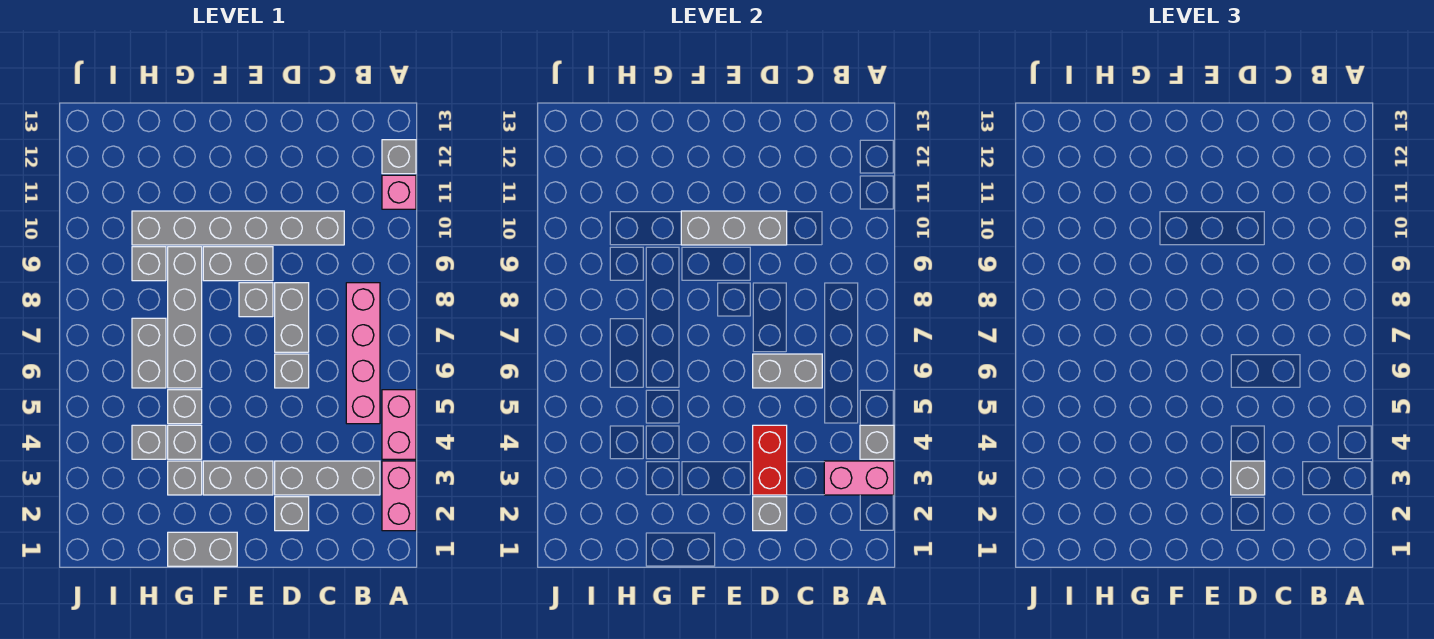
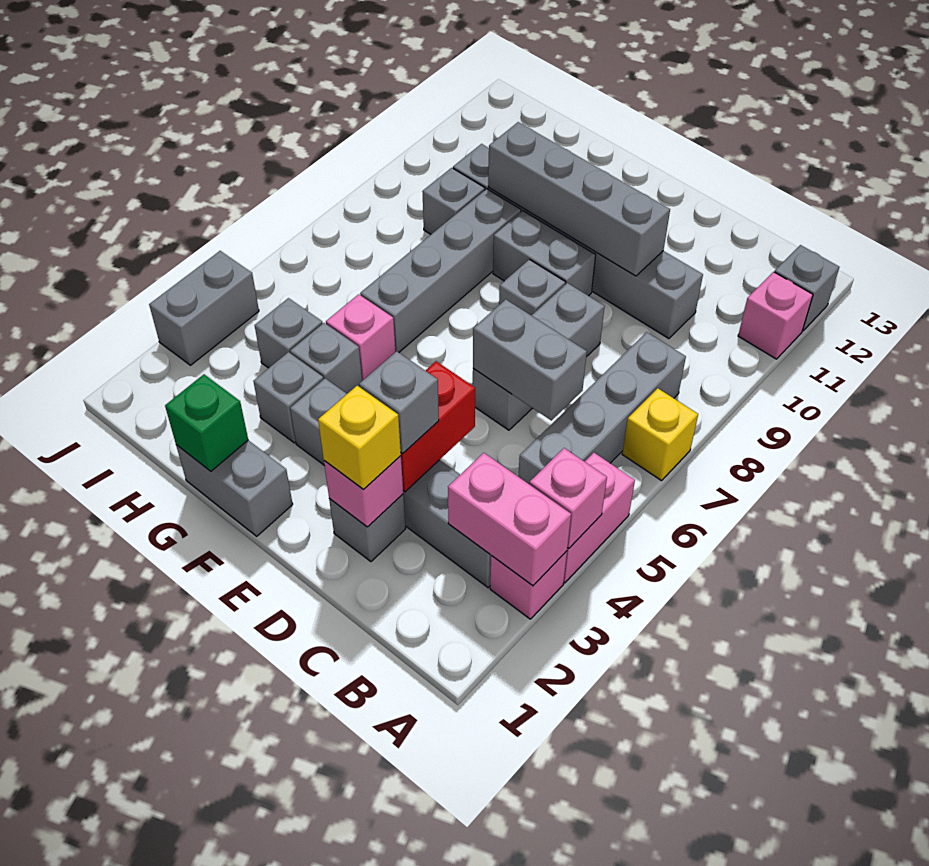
pink 1x2 brick [382,461,416,531] -> pink 1x1 brick [490,551,567,619]
grey 1x1 brick [860,425,894,459] -> pink 1x1 brick [529,448,607,548]
none -> yellow 1x1 brick [622,388,698,481]
pink 1x4 brick [346,283,380,424] -> grey 1x4 brick [518,332,686,484]
grey 1x1 brick [753,497,787,531] -> pink 1x1 brick [324,456,403,527]
none -> yellow 1x1 brick [318,386,401,489]
grey 1x3 brick [681,211,787,245] -> grey 1x4 brick [488,122,670,276]
none -> green 1x1 brick [165,374,248,471]
grey 1x1 brick [168,390,202,424] -> pink 1x1 brick [326,294,395,381]
grey 1x2 brick [132,318,166,388] -> grey 1x2 brick moved to [149,251,259,365]

